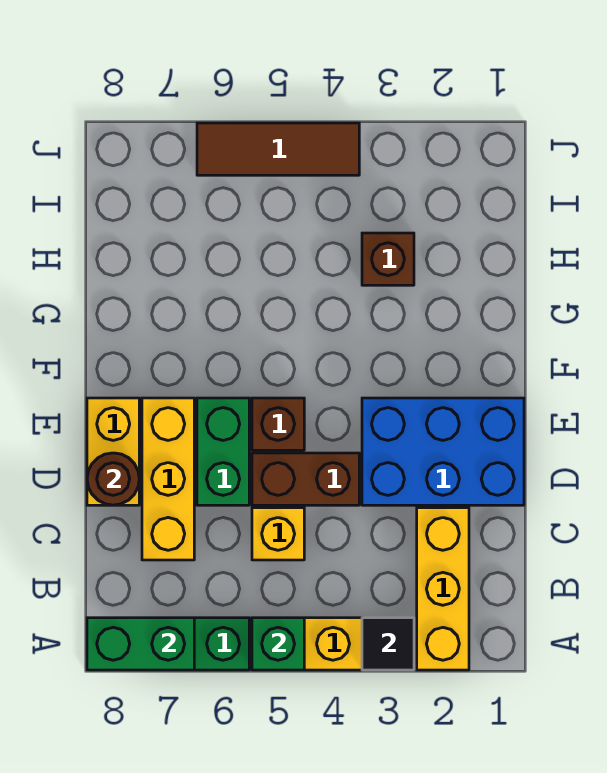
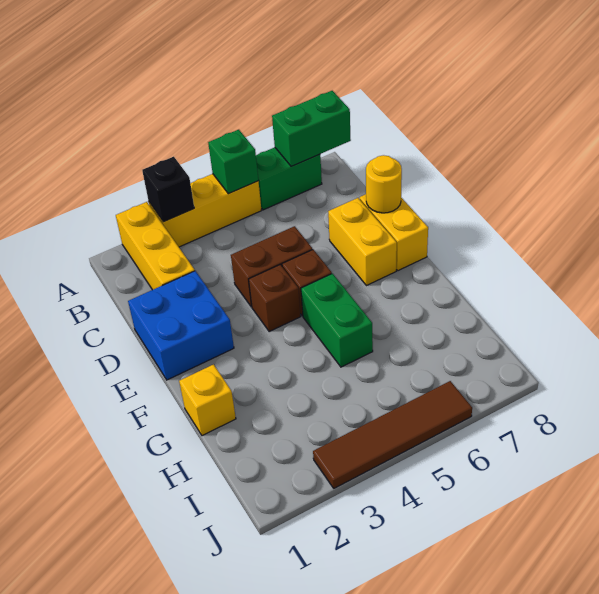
black 1x1 tile [362,618,414,670] -> black 1x1 brick [142,157,194,222]
yellow 1x1 brick [252,508,304,560] -> yellow 1x1 brick moved to [179,365,236,436]
yellow 1x3 brick [142,398,194,560] -> yellow 1x2 brick [328,198,397,286]
blue 2x3 brick [362,398,524,505] -> blue 2x2 brick [128,271,234,380]
green 1x2 brick [197,398,249,505] -> green 1x2 brick moved to [301,274,373,367]
brown 1x1 round brick [87,453,139,505] -> yellow 1x1 round brick [366,155,402,213]
brown 1x1 brick [362,233,414,285] -> brown 1x1 brick moved to [249,265,301,332]
brown 1x3 tile [197,123,359,175] -> brown 1x4 tile [313,381,472,488]

